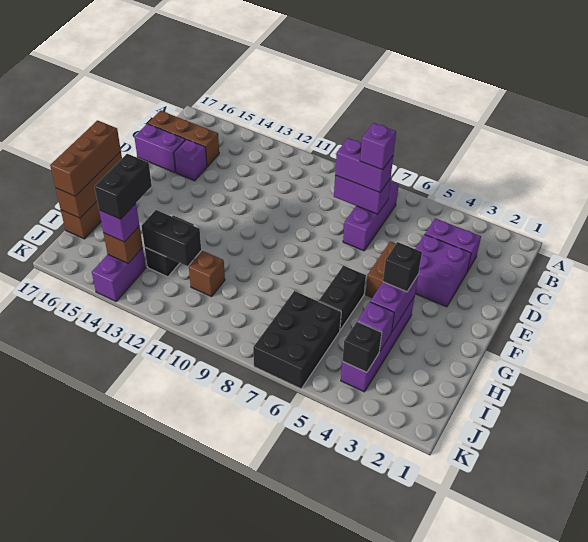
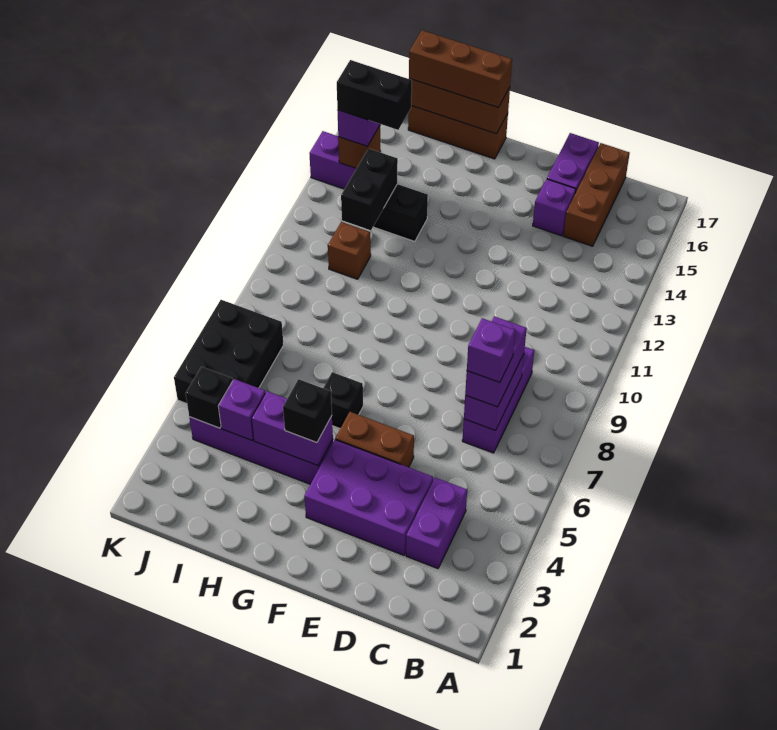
purple 1x3 brick [343,181,399,251] -> purple 1x3 brick turned to [462,347,534,453]
purple 2x2 brick [415,235,471,307] -> purple 2x3 brick [304,440,433,555]
black 1x2 brick [319,266,366,330] -> black 1x1 brick [323,372,363,428]
black 2x3 brick [253,291,341,389] -> black 2x3 brick turned to [174,300,284,404]

